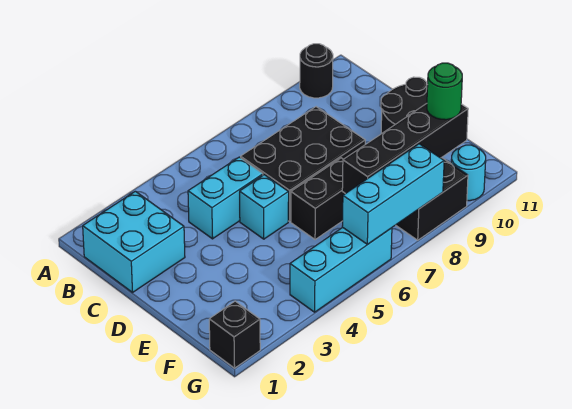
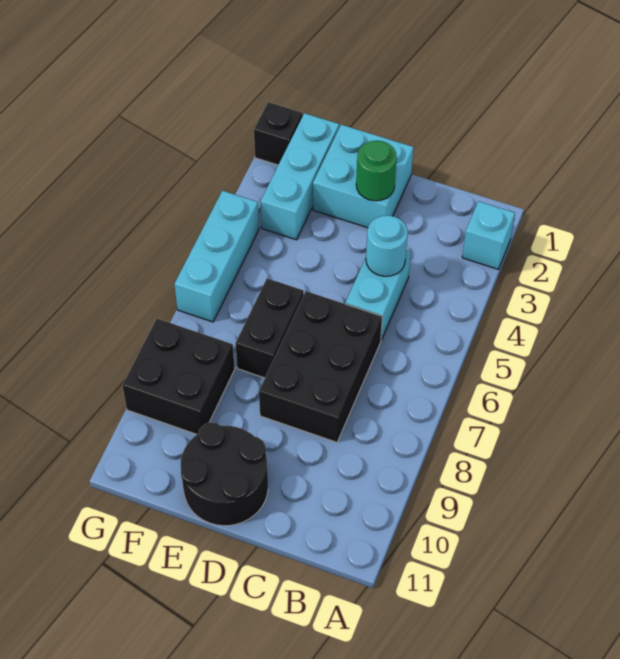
black 1x1 round brick [300,44,333,98] -> none
cyan 2x2 brick [83,191,185,292] -> cyan 2x2 brick moved to [313,125,413,228]
cyan 1x1 brick [240,175,289,239] -> cyan 1x1 brick moved to [462,201,515,269]
black 1x4 brick [342,104,468,194] -> none
green 1x1 round brick [427,63,462,120] -> green 1x1 round brick moved to [356,141,397,201]
cyan 1x3 brick [342,144,444,244] -> cyan 1x3 brick moved to [260,113,339,240]
cyan 1x1 round brick [451,145,486,201] -> cyan 1x1 round brick moved to [366,215,408,276]

